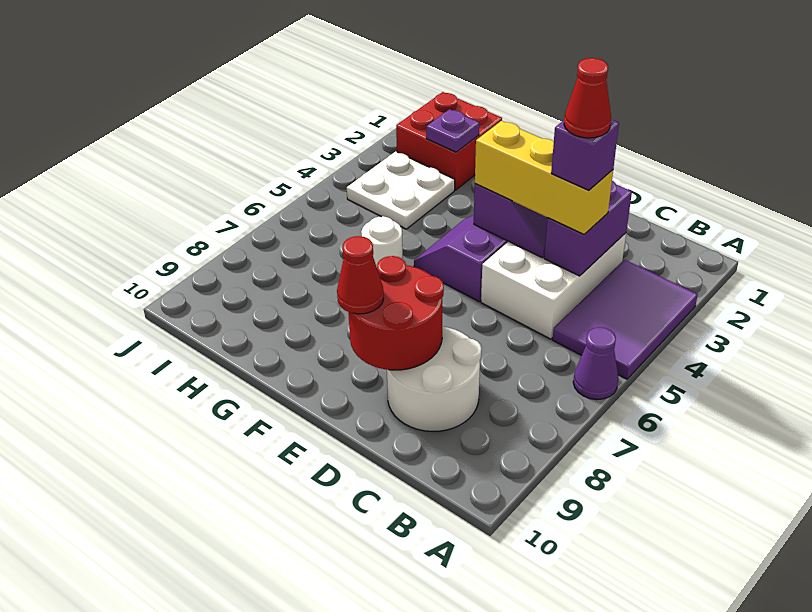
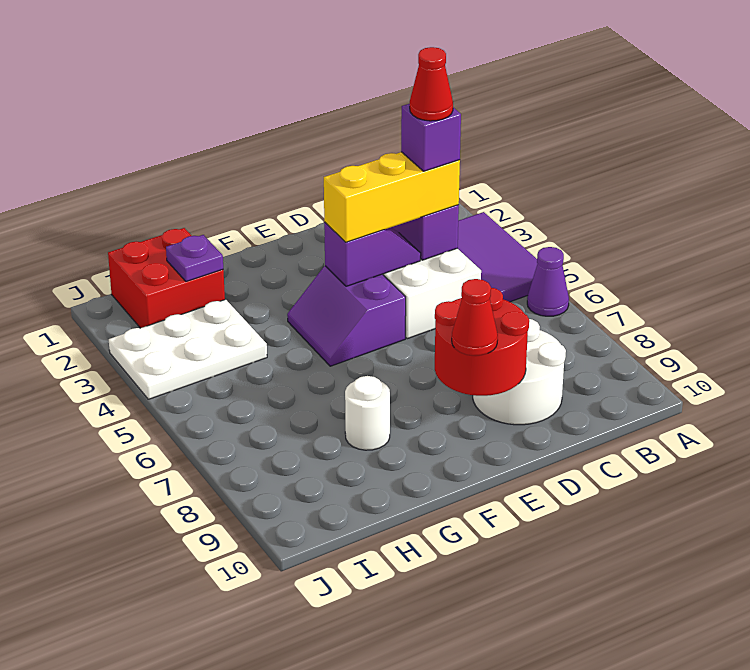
white 1x1 round brick [361,216,403,267] -> white 1x1 round brick moved to [345,376,390,450]
white 2x2 plate [347,151,455,229] -> white 2x3 plate [109,299,267,399]

